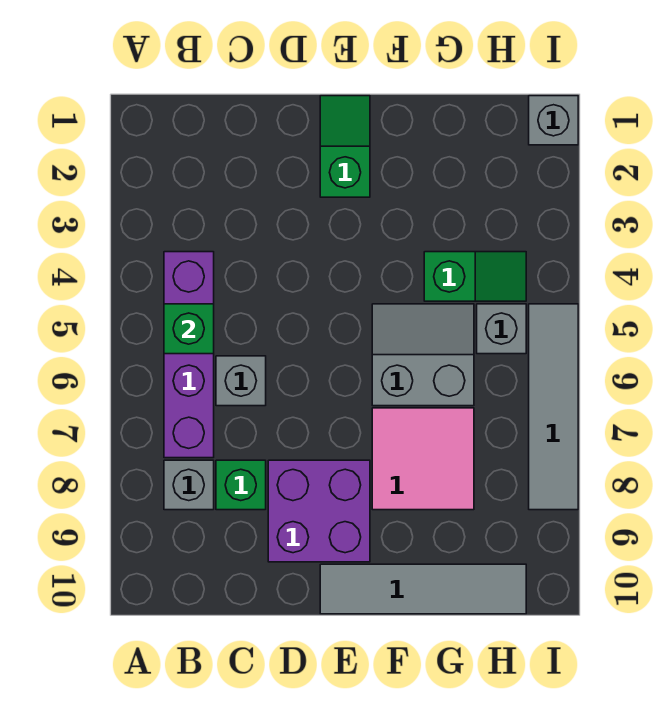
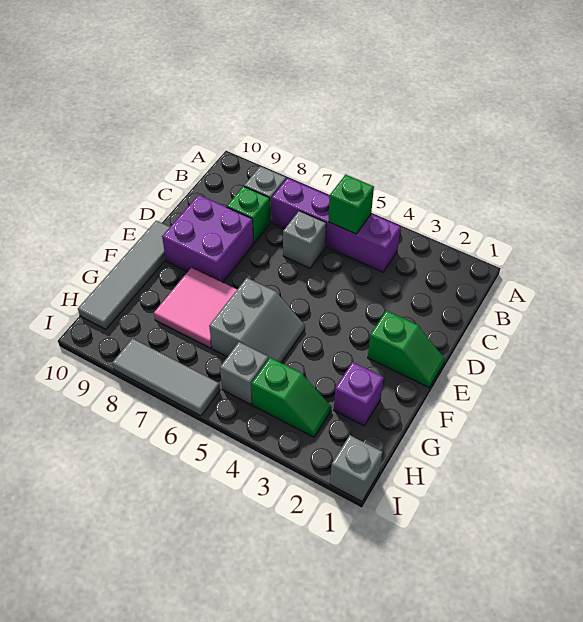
none -> purple 1x1 brick [334,362,384,426]
green 1x2 slope [424,252,526,301] -> green 1x2 slope turned to [251,358,332,437]
grey 1x4 tile [529,304,578,510] -> grey 1x3 tile [113,339,220,416]

